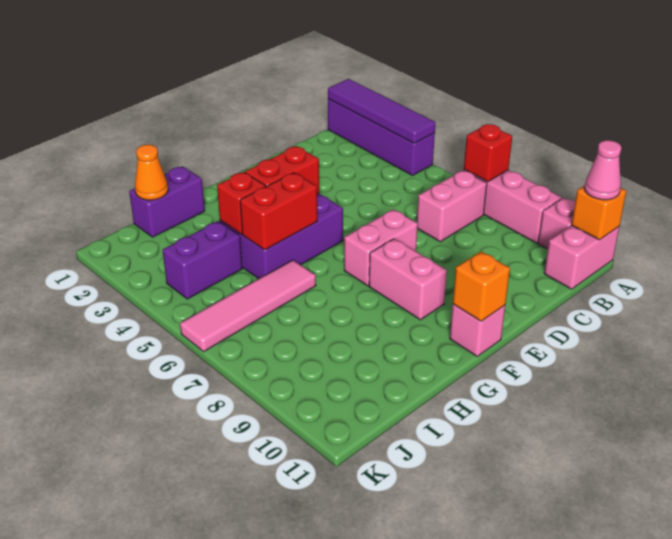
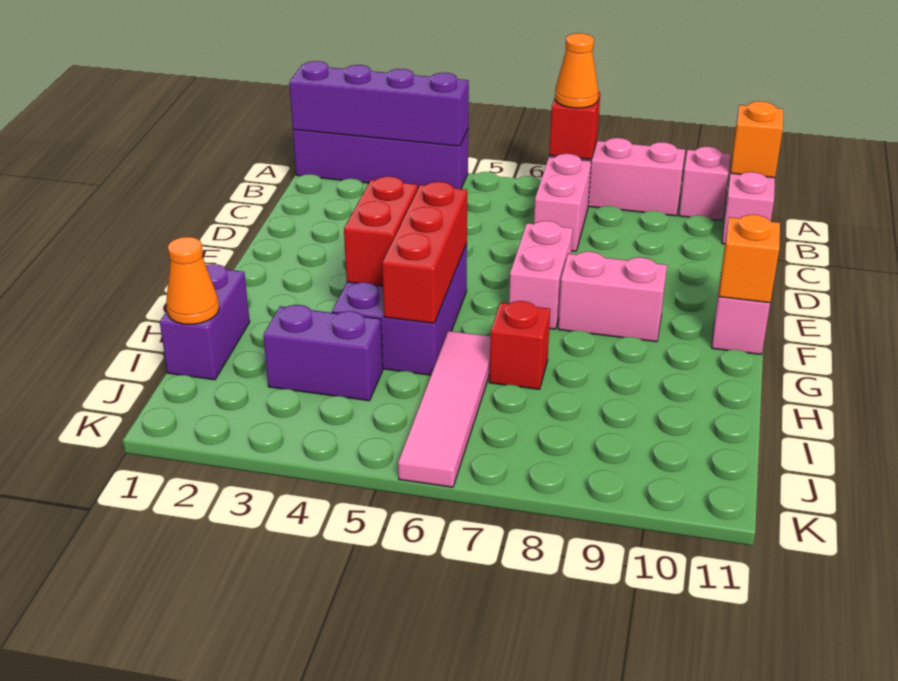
purple 1x4 tile [328,79,436,143] -> purple 1x4 brick [289,61,469,146]
none -> orange 1x1 cone [555,33,598,108]
pink 1x1 cone [584,140,621,200] -> none
red 1x2 brick [240,173,317,250] -> red 1x3 brick [382,182,467,323]
red 1x1 brick [217,172,266,234] -> red 1x1 brick moved to [489,301,550,389]
purple 1x2 brick [163,221,242,299] -> purple 1x2 brick turned to [263,305,383,401]

